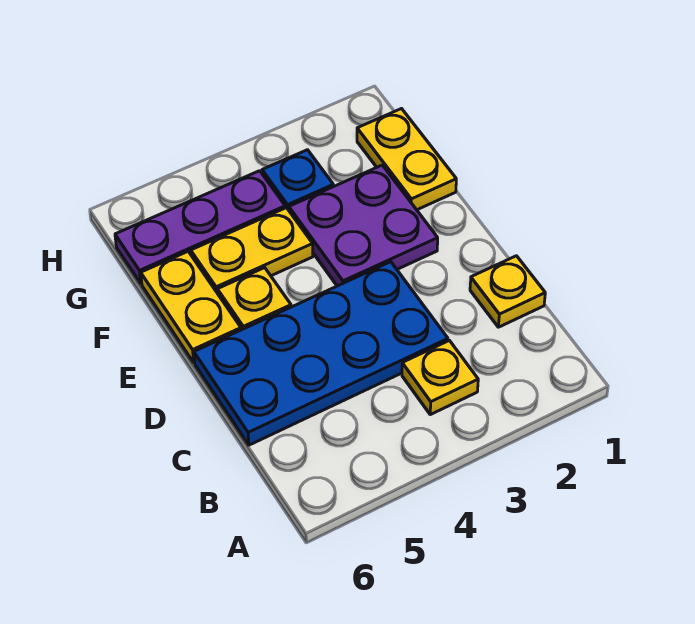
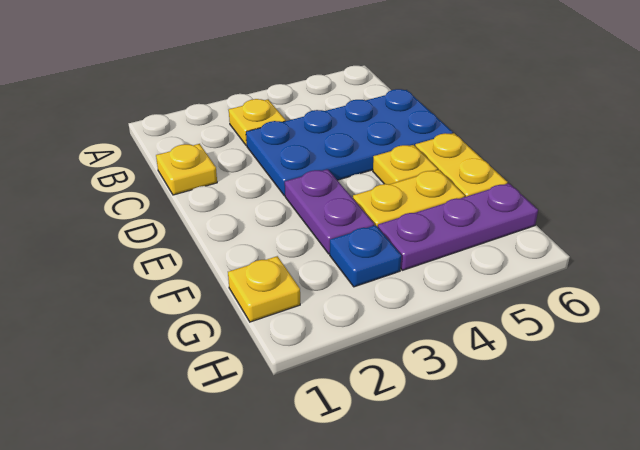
purple 2x2 plate [289,165,438,286] -> purple 1x2 plate [285,169,374,254]
yellow 1x2 plate [357,109,456,210] -> yellow 1x1 plate [228,256,300,322]

